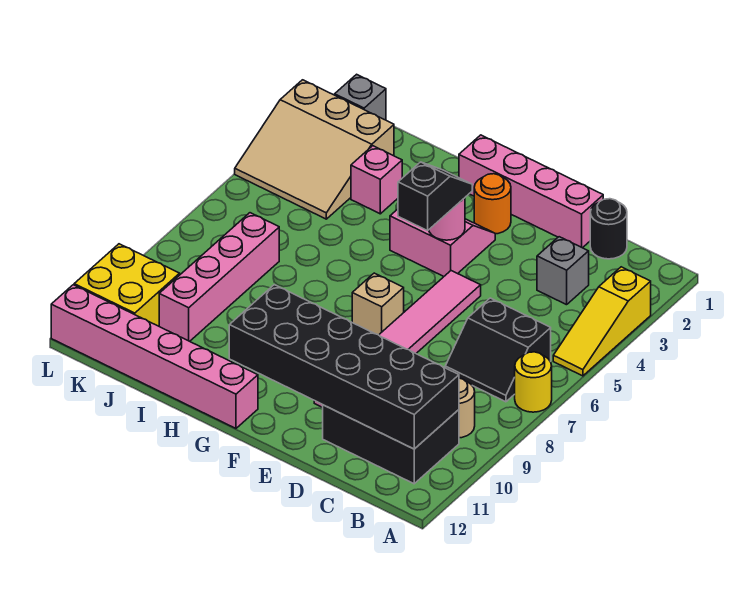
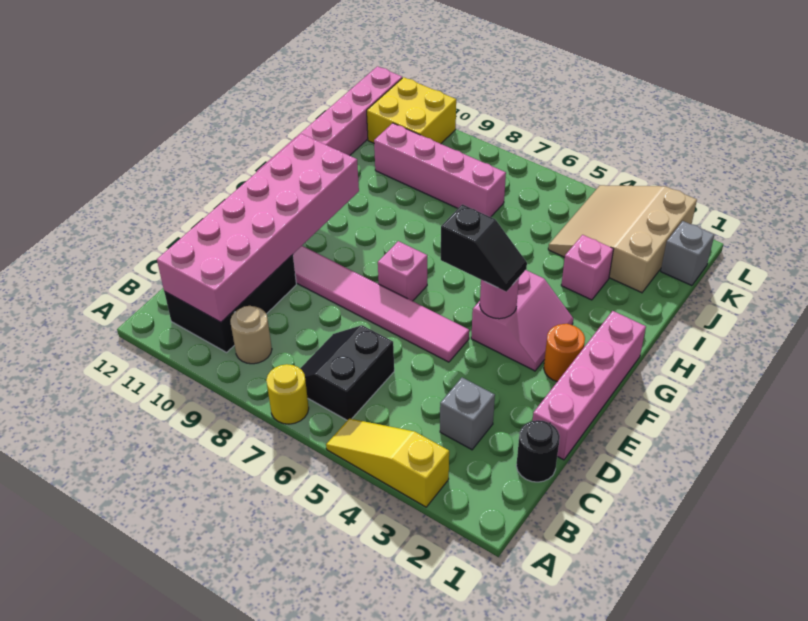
black 2x6 brick [229,285,459,449] -> pink 2x6 brick [157,134,359,322]
tan 1x1 brick [352,273,404,335] -> pink 1x1 brick [378,241,427,301]

